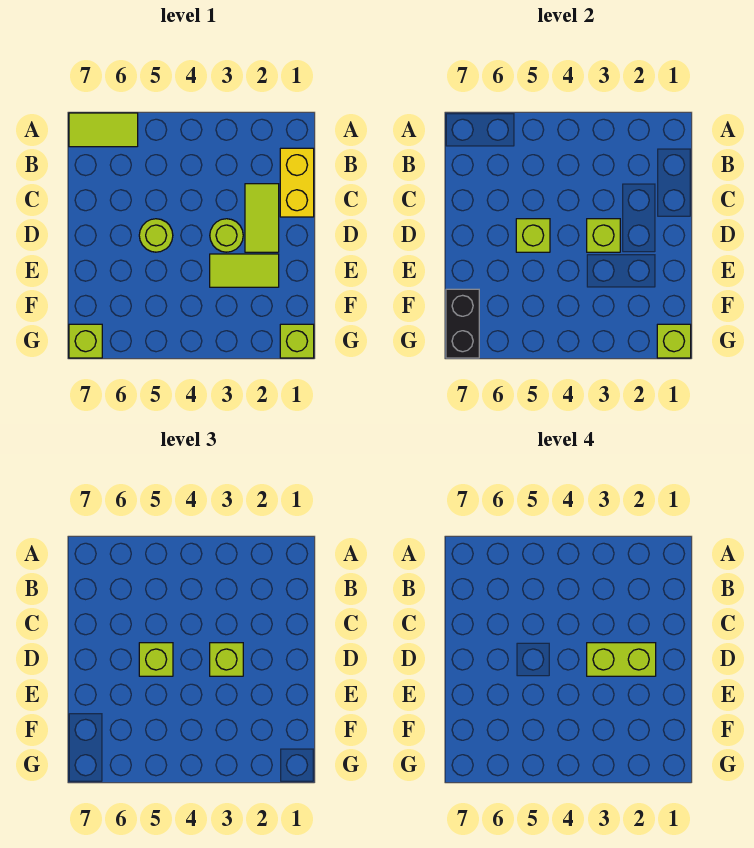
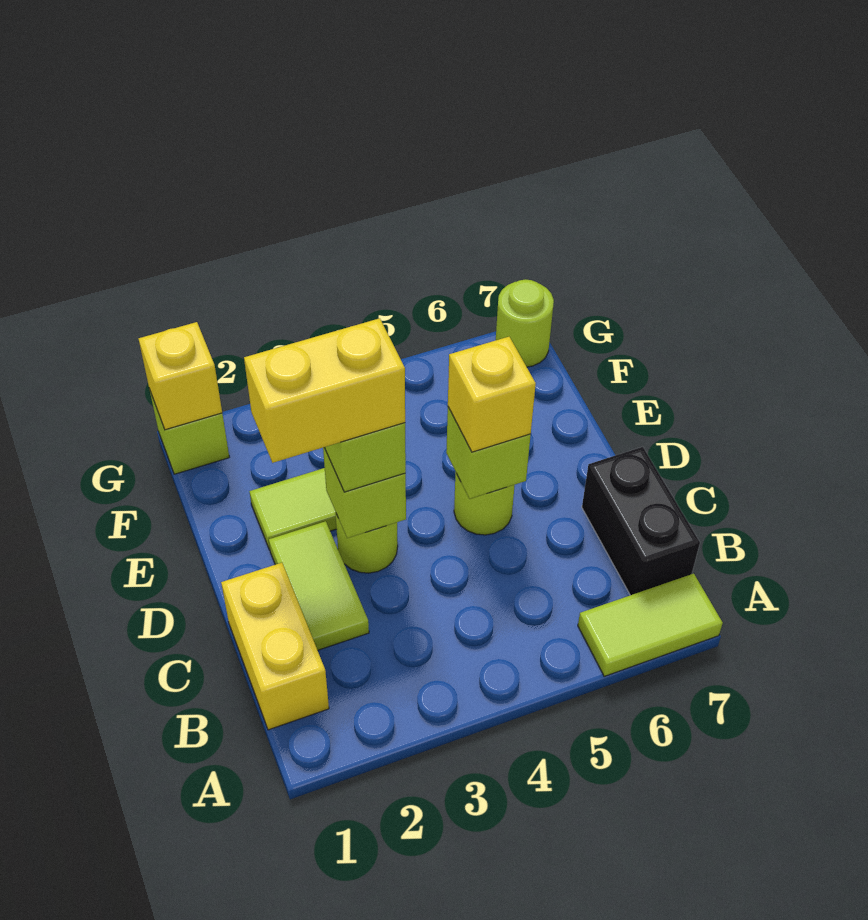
lime 1x2 brick [587,643,656,676] -> yellow 1x2 brick [244,318,405,463]
lime 1x1 brick [139,643,173,676] -> yellow 1x1 brick [448,337,536,452]
black 1x2 brick [446,289,479,358] -> black 1x2 brick moved to [582,447,700,595]
lime 1x1 brick [657,324,691,358] -> yellow 1x1 brick [139,322,222,430]
lime 1x1 brick [69,324,102,358] -> lime 1x1 round brick [496,279,554,367]

